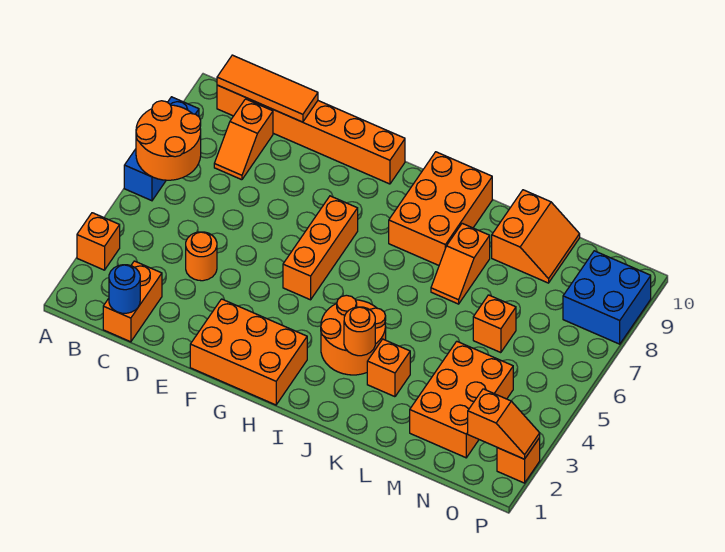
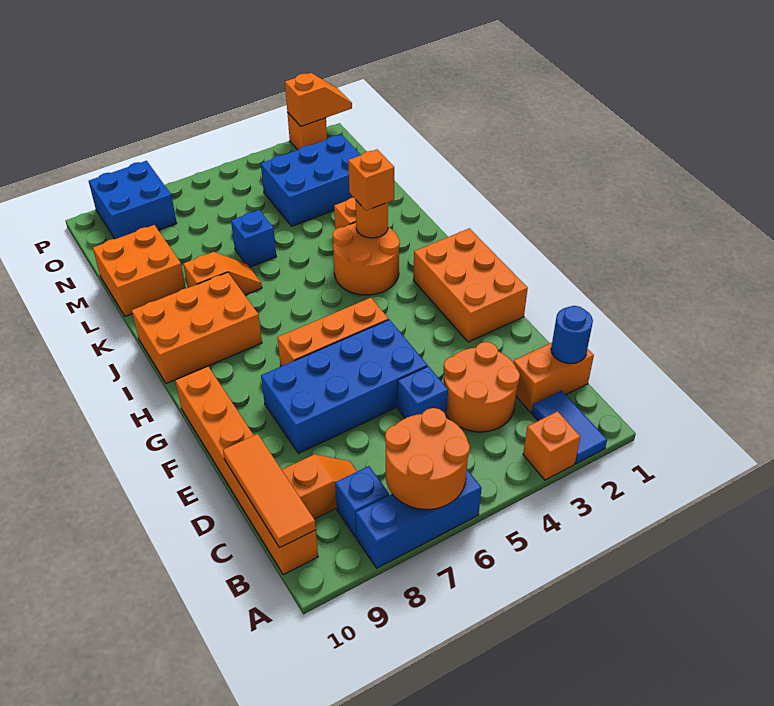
none -> blue 1x2 tile [532,391,607,464]
none -> blue 1x1 brick [335,466,389,538]
orange 1x1 round brick [186,232,217,281] -> orange 2x2 round brick [444,342,520,432]
none -> blue 1x1 brick [398,366,448,418]
none -> blue 2x4 brick [261,319,427,453]
none -> blue 1x1 brick [231,210,276,267]
orange 2x2 slope [492,190,580,283] -> orange 2x2 brick [93,225,186,316]
orange 2x3 brick [410,341,513,458] -> blue 2x3 brick [261,134,361,226]
orange 1x1 brick [473,295,516,353] -> orange 1x1 brick moved to [348,149,394,211]
orange 1x2 slope [468,389,540,459] -> orange 1x2 slope turned to [285,73,352,126]

